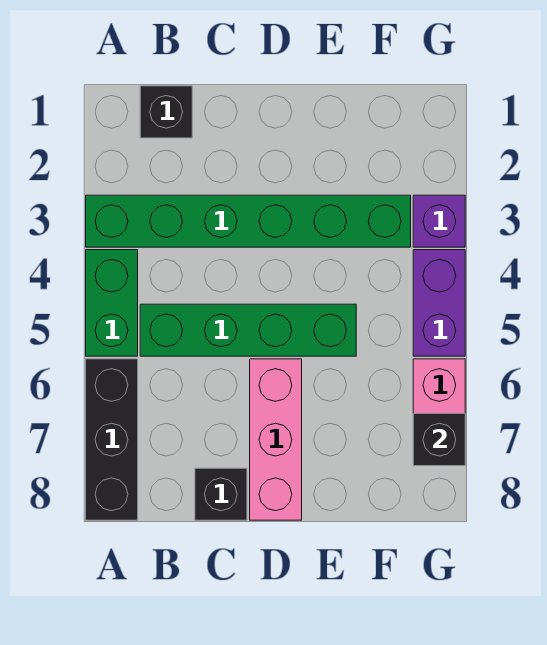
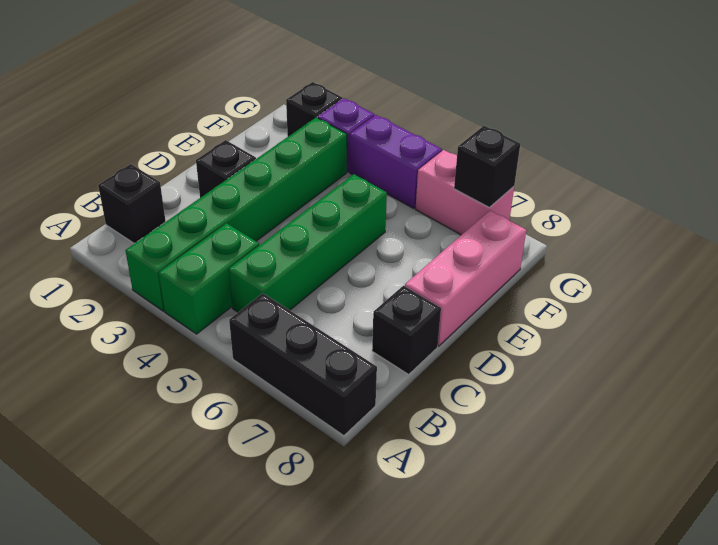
green 1x2 brick [86,250,138,356] -> green 1x2 brick turned to [159,223,259,334]
none -> black 1x1 brick [196,140,256,198]
pink 1x3 brick [250,359,302,520] -> pink 1x3 brick turned to [405,210,526,346]
none -> black 1x1 brick [286,82,342,136]

